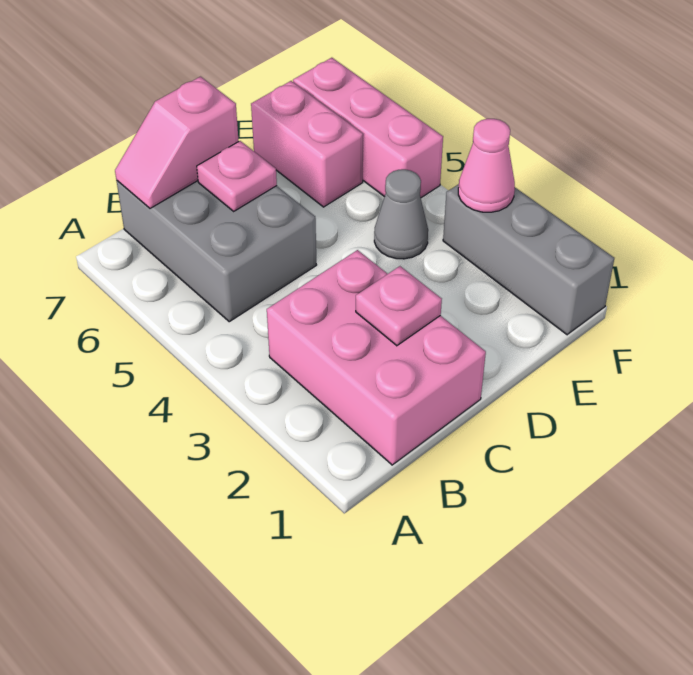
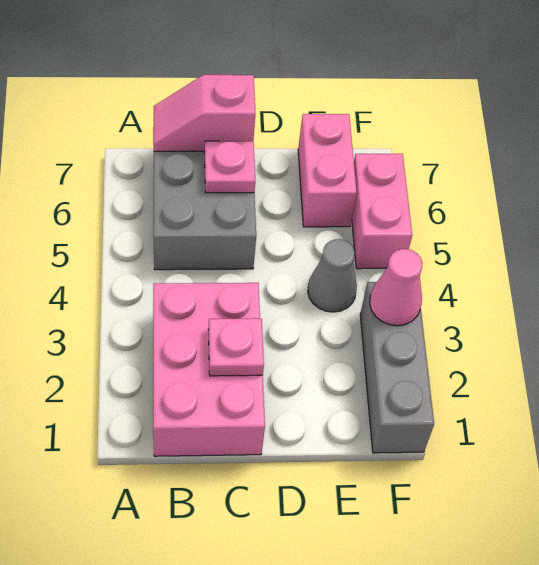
pink 1x3 brick [293,58,443,198] -> pink 1x2 brick [352,154,412,269]

